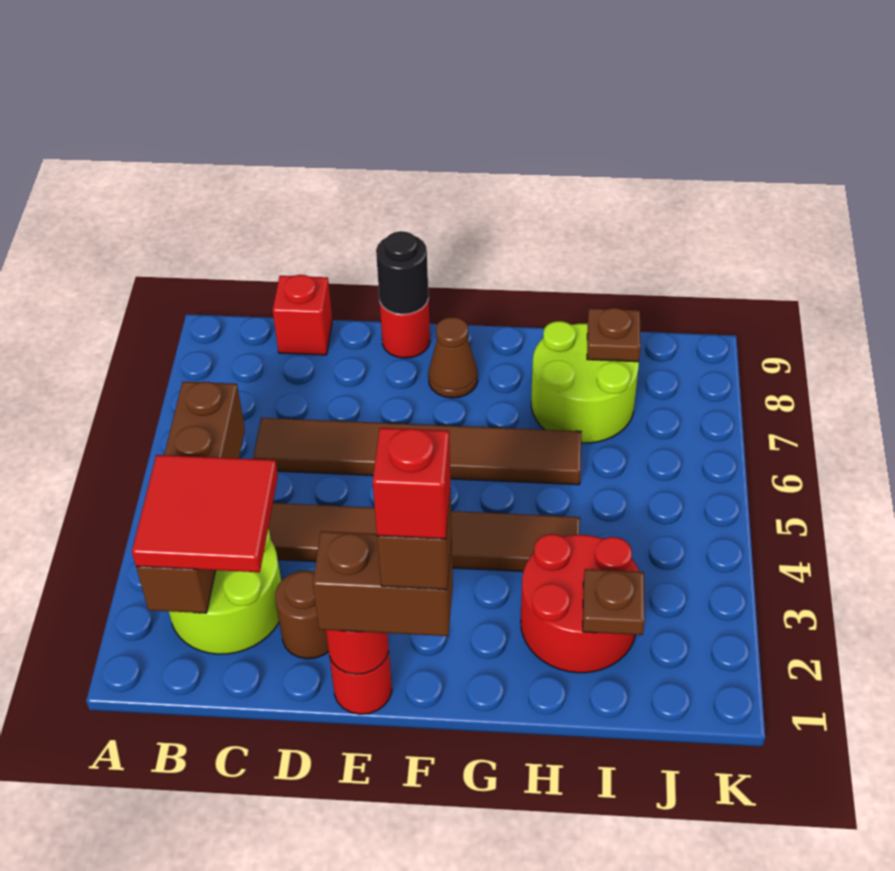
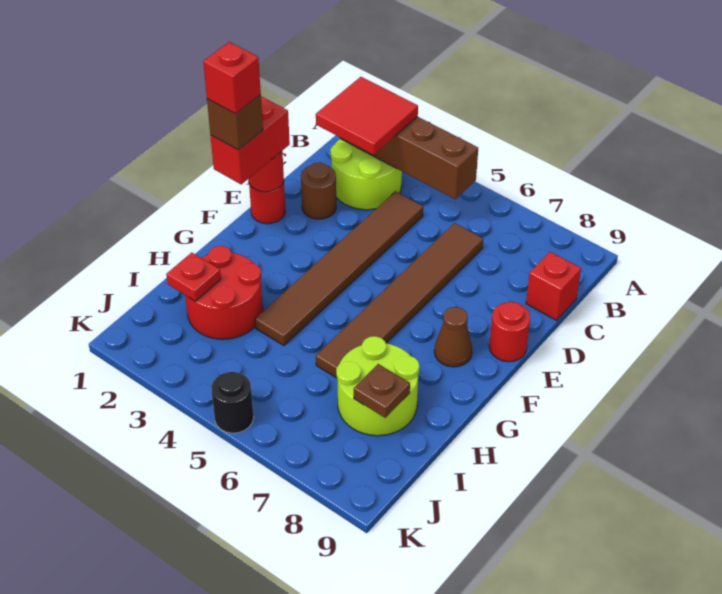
brown 1x2 brick [313,531,453,636] -> red 1x2 brick [210,96,290,184]
black 1x1 round brick [376,231,429,314] -> black 1x1 round brick moved to [211,372,254,433]
brown 1x1 plate [583,569,645,635] -> red 1x1 plate [166,253,221,301]

